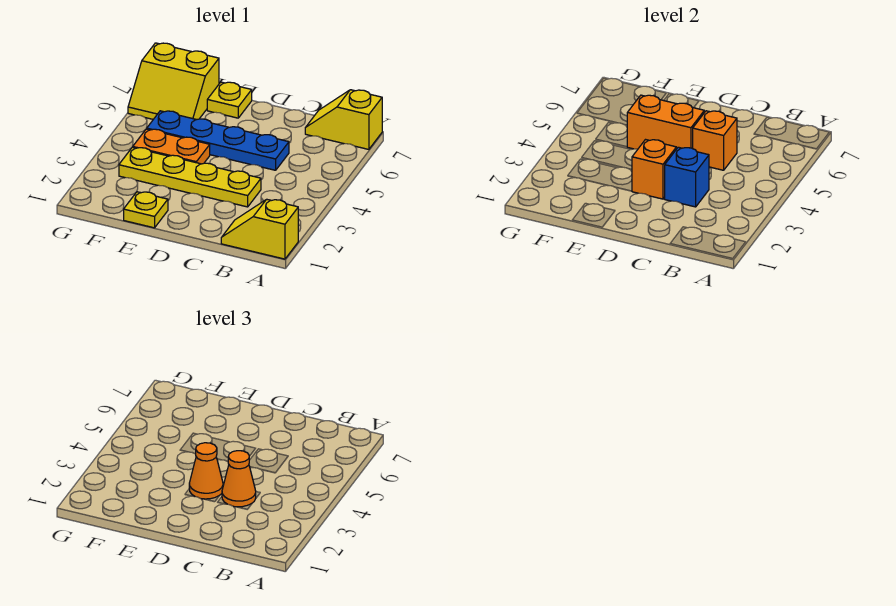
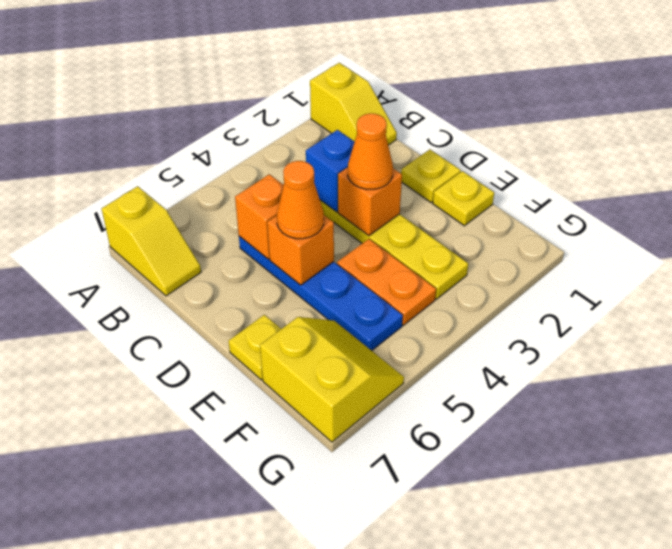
orange 1x1 cone [222,451,256,507] -> orange 1x1 cone moved to [277,161,324,239]
none -> yellow 1x1 plate [401,150,461,202]
orange 1x2 brick [627,95,704,149] -> orange 1x1 brick [267,215,334,285]

